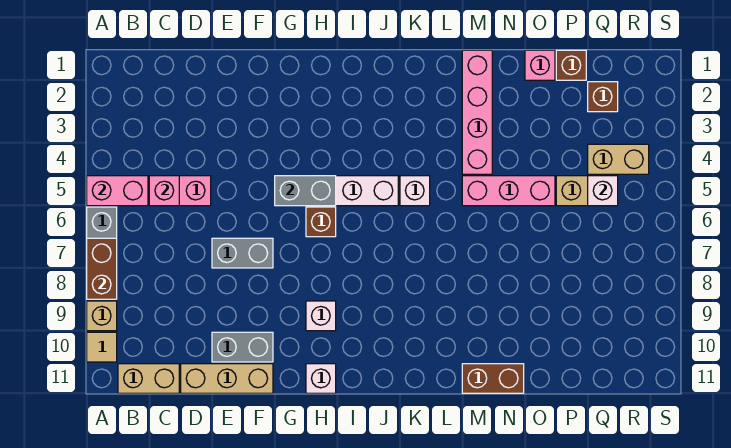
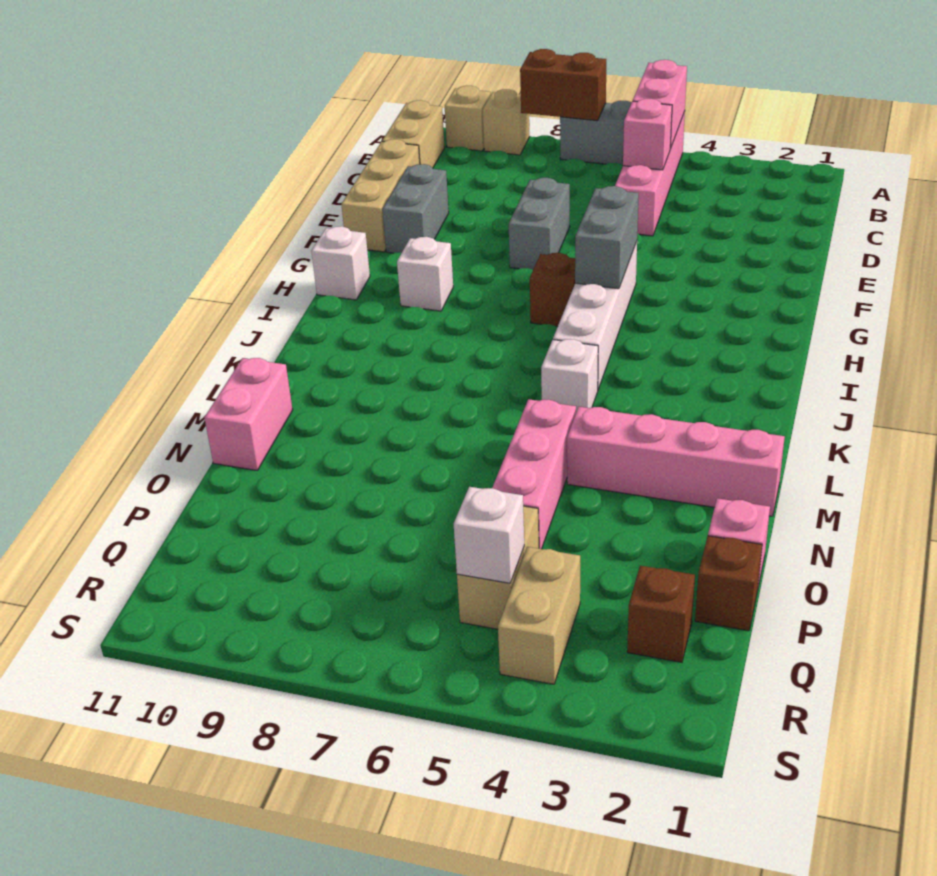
tan 1x1 tile [87,332,117,362] -> tan 1x1 brick [445,86,491,151]
brown 1x2 brick [462,364,524,393] -> pink 1x2 brick [204,358,293,470]

